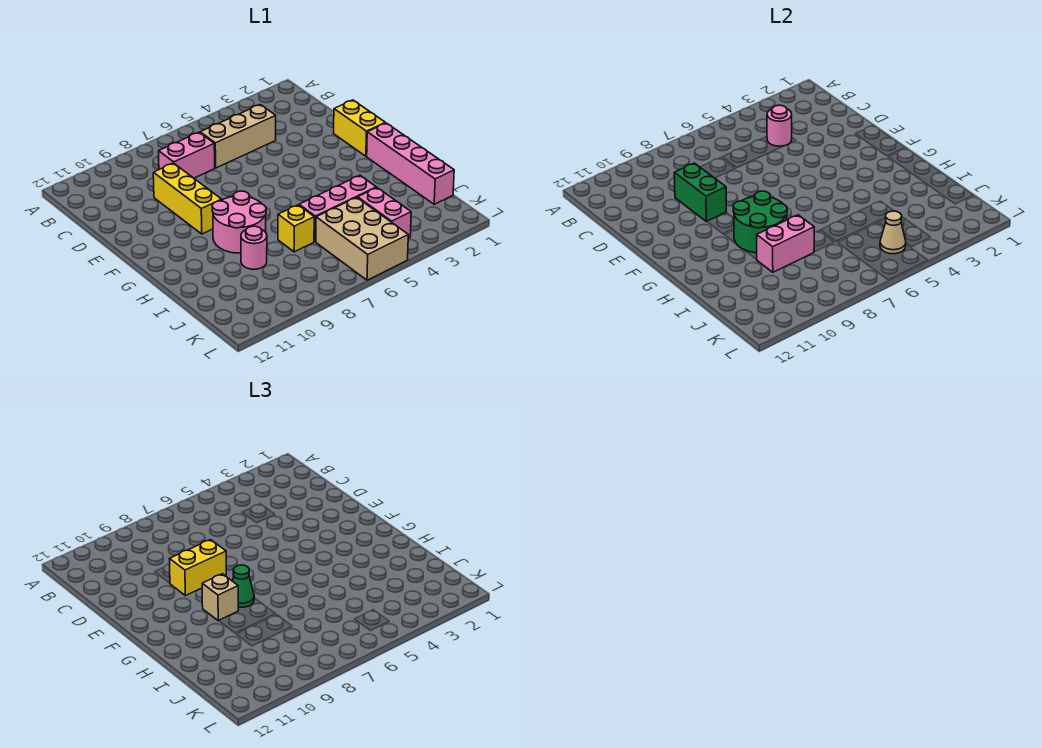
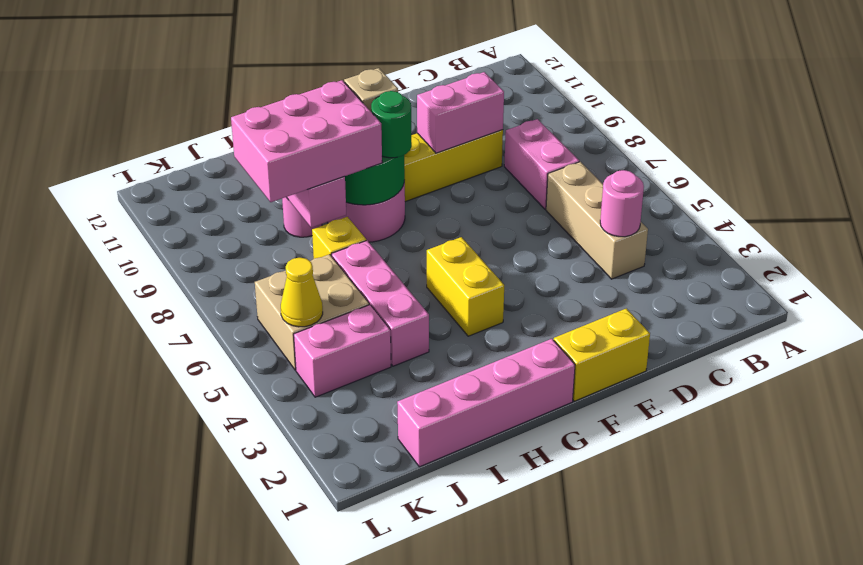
green 1x2 brick [674,163,726,222] -> pink 1x2 brick [417,72,504,153]
yellow 1x2 brick [170,540,226,596] -> yellow 1x2 brick moved to [427,237,504,336]
green 1x1 cone [233,565,254,607] -> green 1x1 round brick [371,91,412,158]
none -> pink 2x3 brick [231,80,382,202]
tan 2x3 brick [316,197,408,280] -> tan 2x2 brick [255,254,369,370]
tan 1x1 cone [880,211,906,254] -> yellow 1x1 cone [281,258,323,327]

